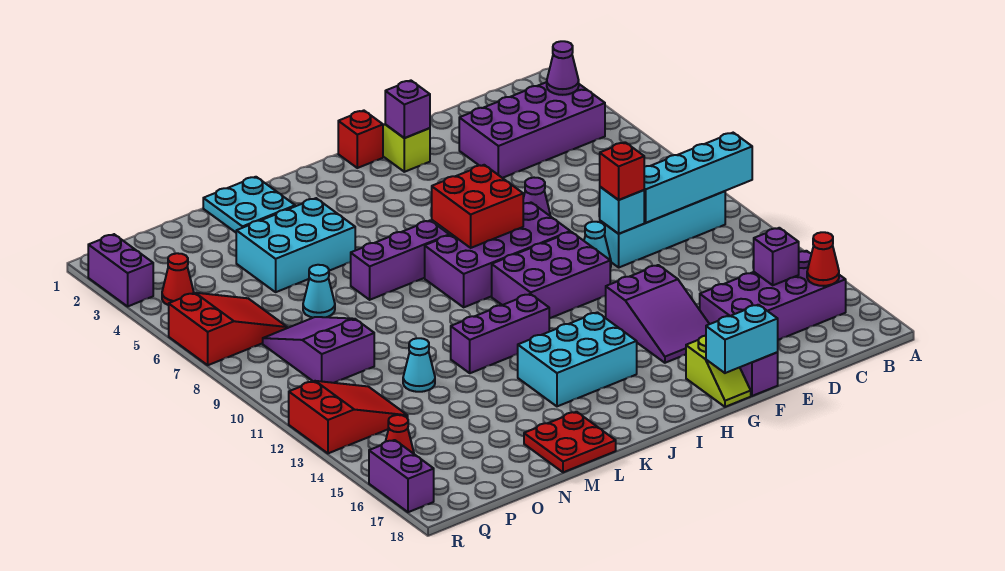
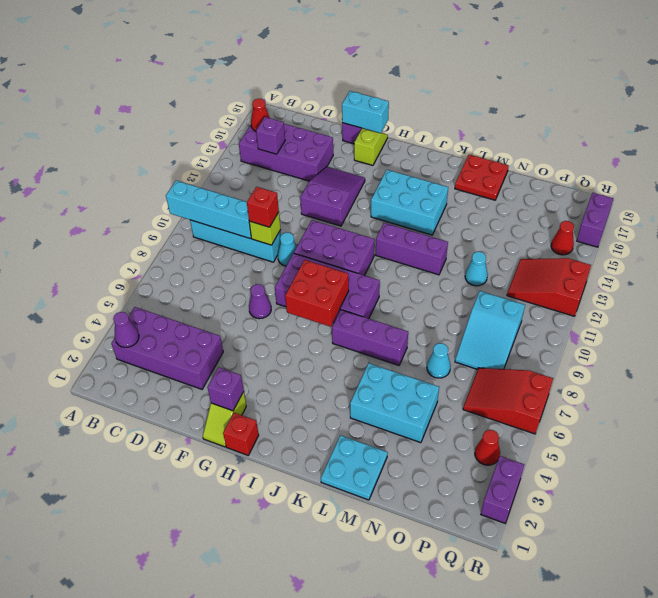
cyan 1x1 brick [600,187,644,234] -> lime 1x1 brick [249,212,281,245]
purple 2x3 slope [263,317,374,383] -> cyan 2x3 slope [455,291,525,369]

